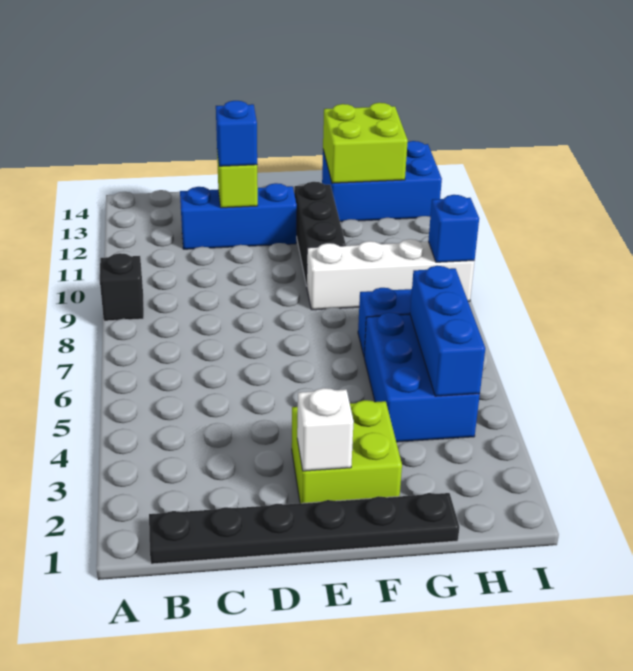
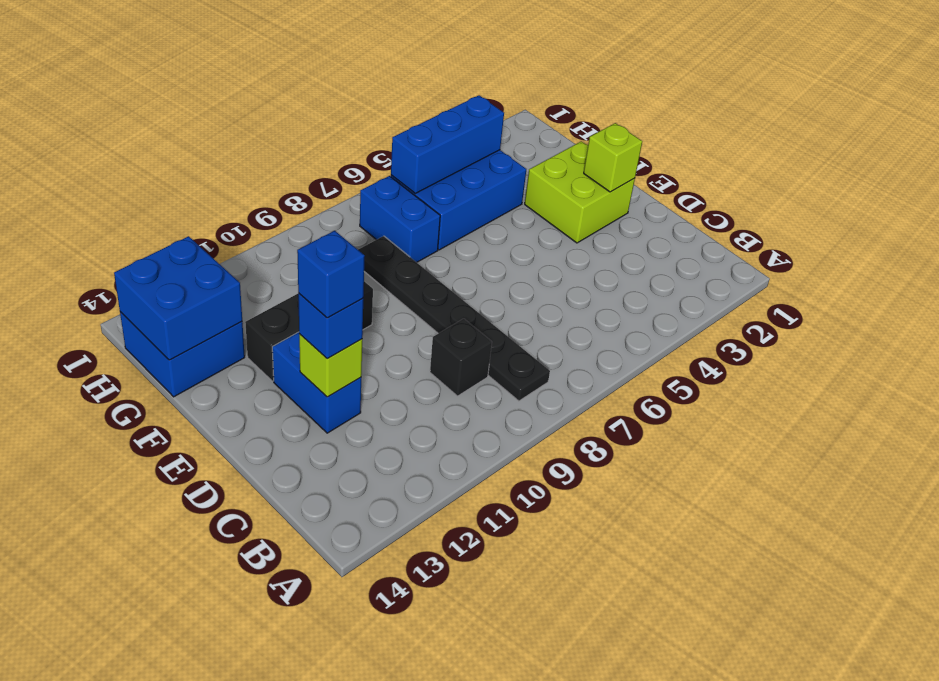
black 1x1 brick [100,253,144,321] -> black 1x1 brick moved to [430,319,492,396]
black 1x6 plate [149,493,460,564] -> black 1x6 plate moved to [358,236,550,401]
blue 1x3 brick [180,183,297,249] -> blue 1x2 brick [272,332,361,433]
white 1x1 brick [297,388,354,471] -> lime 1x1 brick [584,123,642,192]
white 1x4 brick [307,239,475,310] -> none
blue 2x3 brick [322,141,442,222] -> blue 2x2 brick [120,312,245,397]
lime 2x2 brick [323,103,408,183] -> blue 2x2 brick [114,236,242,360]
blue 1x1 brick [428,195,479,262] -> blue 1x1 brick moved to [297,231,365,318]

